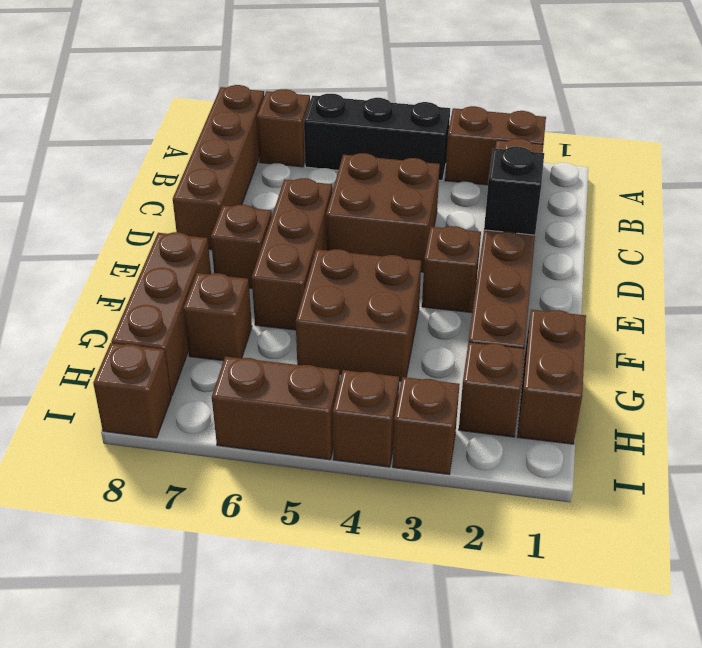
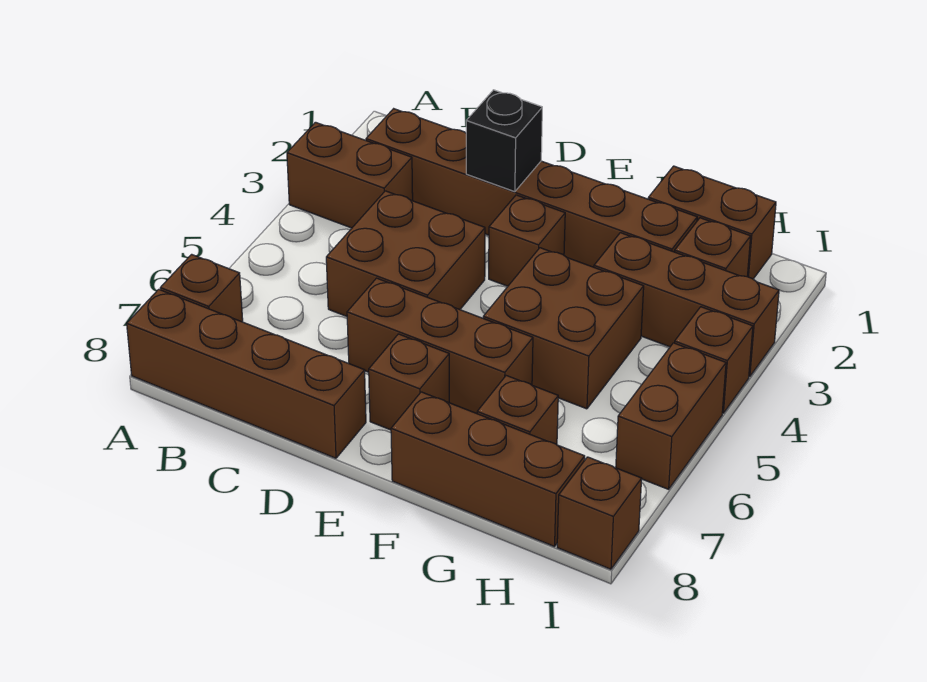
brown 1x2 brick [445,106,546,185] -> brown 1x2 brick turned to [287,122,413,228]
black 1x3 brick [304,94,450,180] -> none
brown 1x1 brick [393,377,460,474] -> brown 1x3 brick [594,233,779,377]

